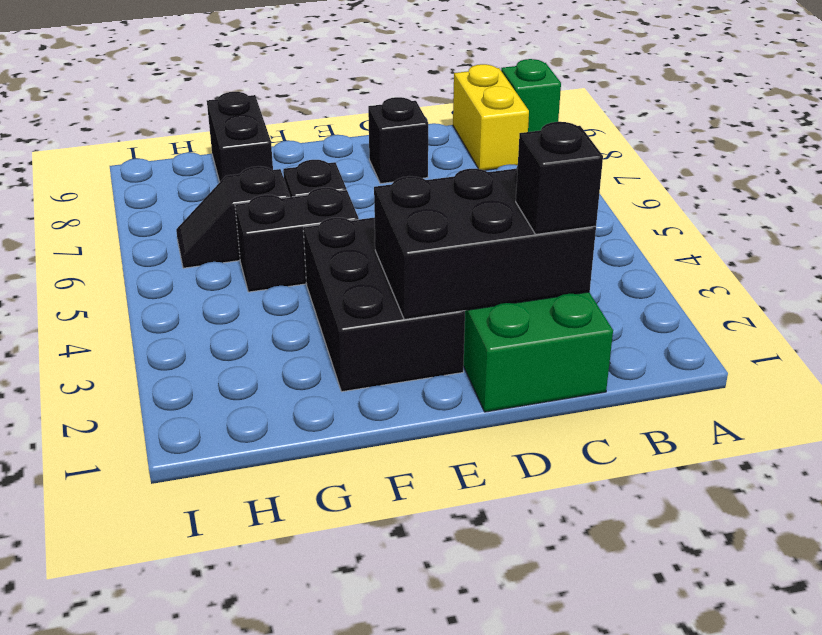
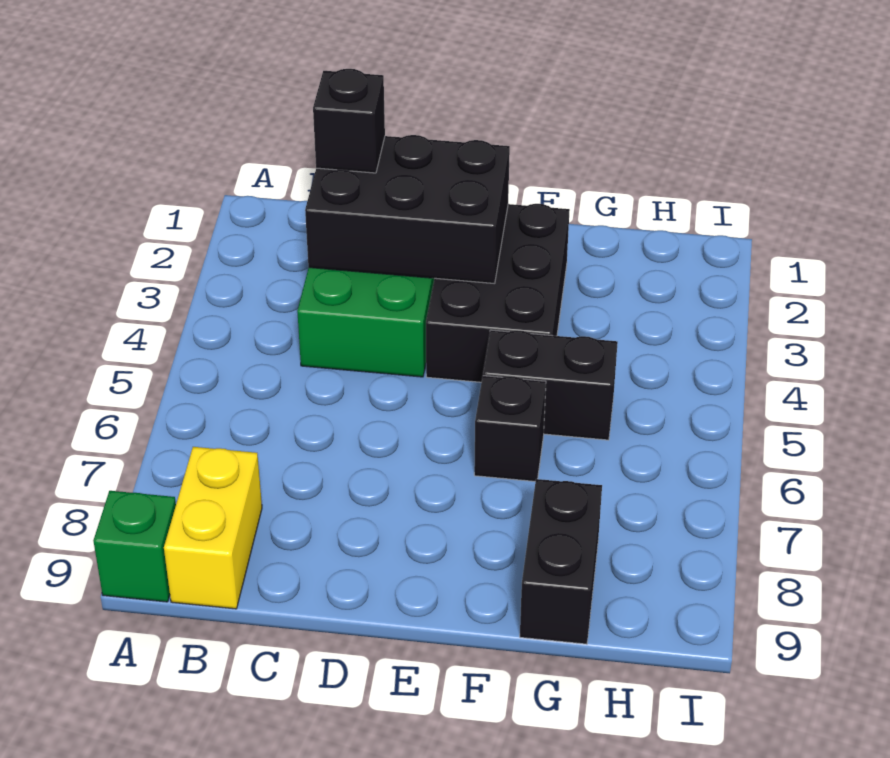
black 1x1 brick [368,97,428,184] -> none
black 1x2 slope [176,166,290,268] -> none

